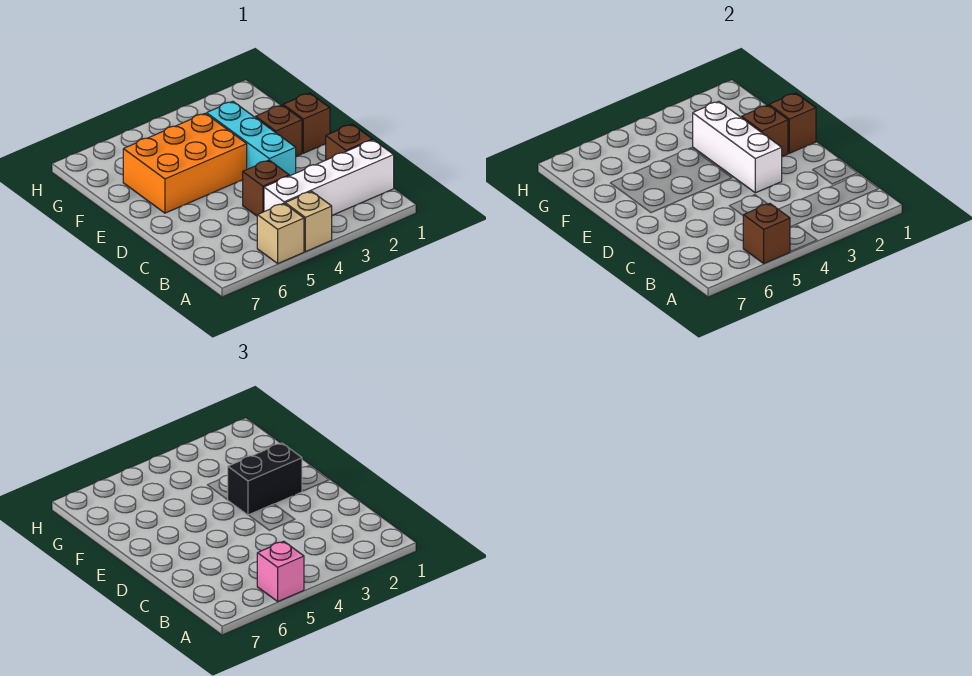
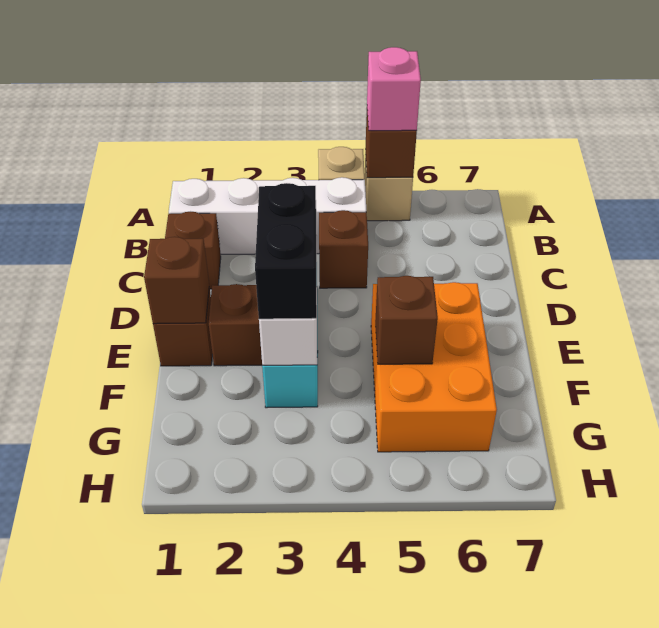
brown 1x1 brick [742,105,788,157] -> brown 1x1 brick moved to [375,276,438,364]
black 1x2 brick [228,443,302,515] -> black 1x2 brick turned to [255,183,317,319]
orange 2x3 brick [123,113,247,213] -> orange 2x3 brick turned to [371,282,497,452]

